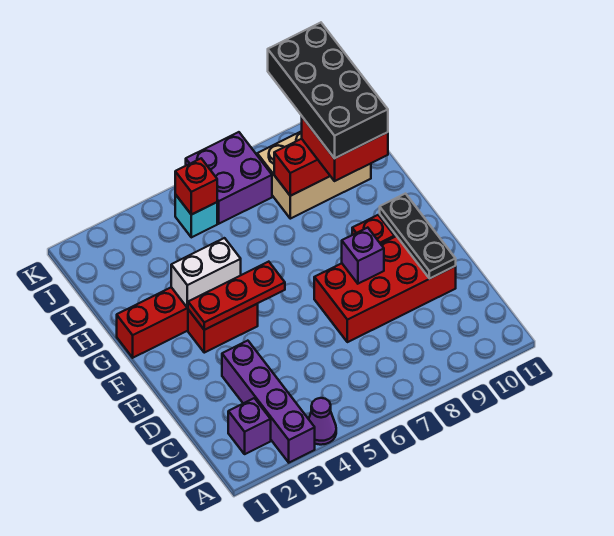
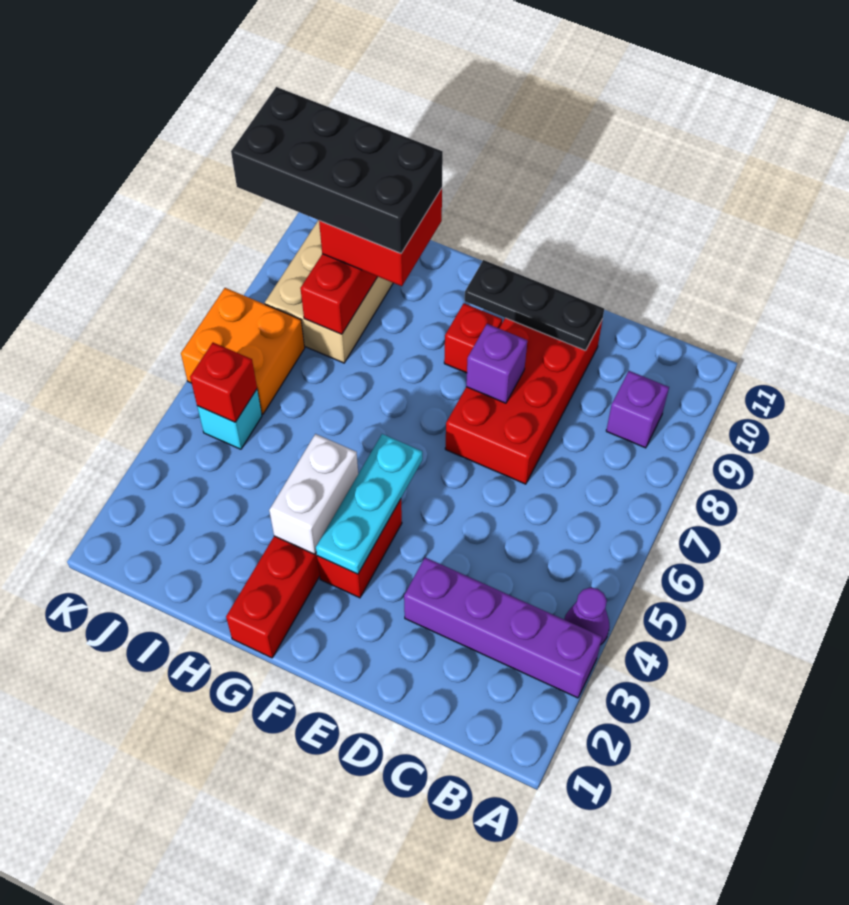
purple 1x1 brick [228,398,271,454] -> purple 1x1 brick moved to [606,371,669,448]
red 1x3 plate [188,262,285,330] -> cyan 1x3 plate [316,434,422,574]
purple 2x2 brick [186,132,272,224] -> orange 2x2 brick [181,288,305,414]

